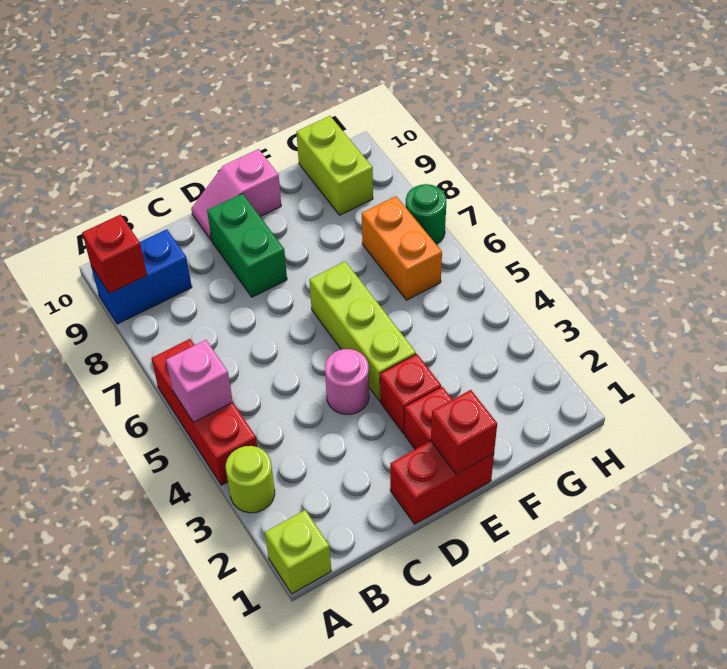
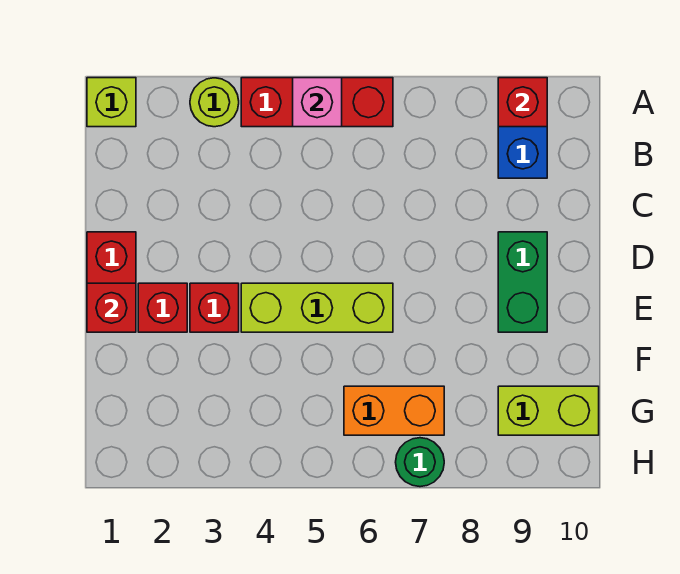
pink 1x1 round brick [325,349,369,415] -> none
green 1x2 brick [207,194,287,297] -> green 1x2 brick turned to [498,232,547,332]
pink 1x2 slope [191,149,281,240] -> none

